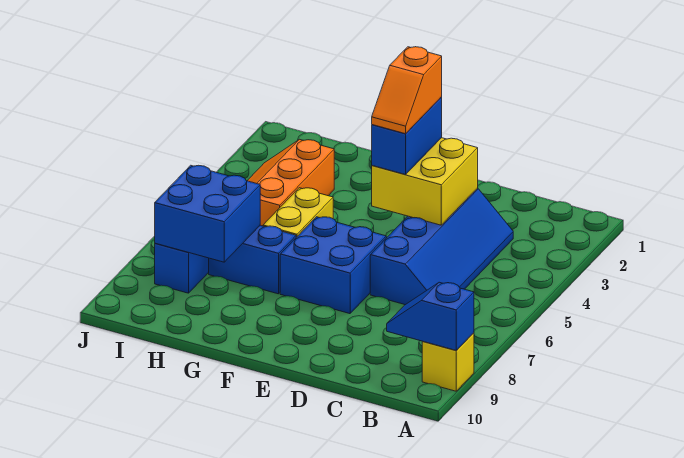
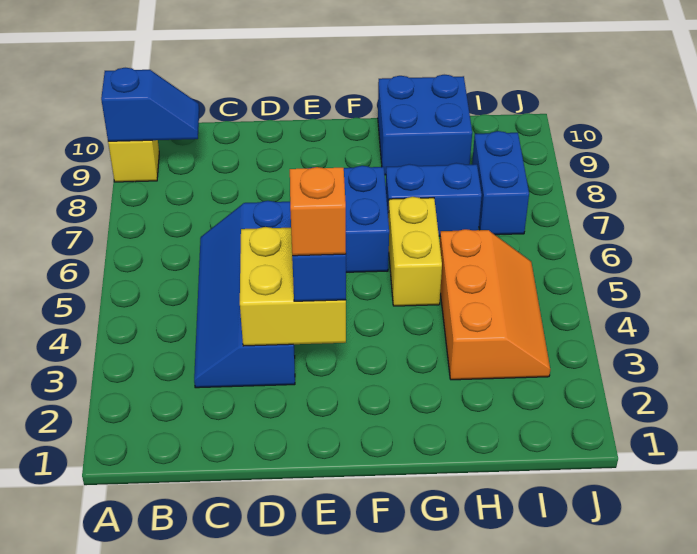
blue 2x2 brick [155,165,260,262] -> blue 2x2 brick moved to [378,75,472,175]

